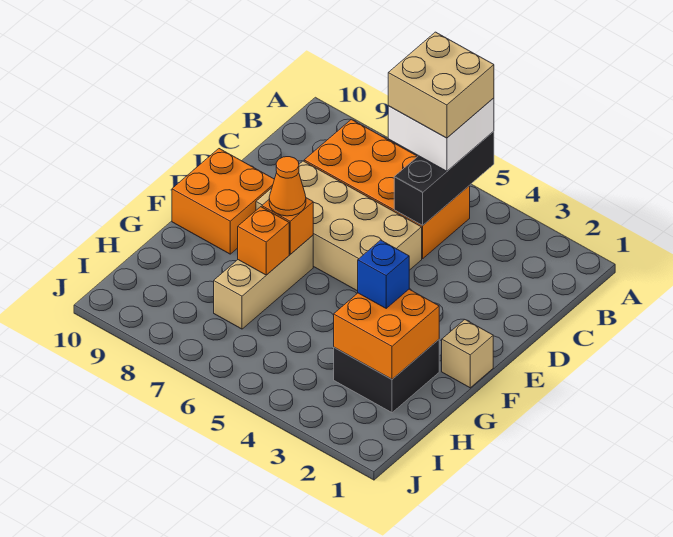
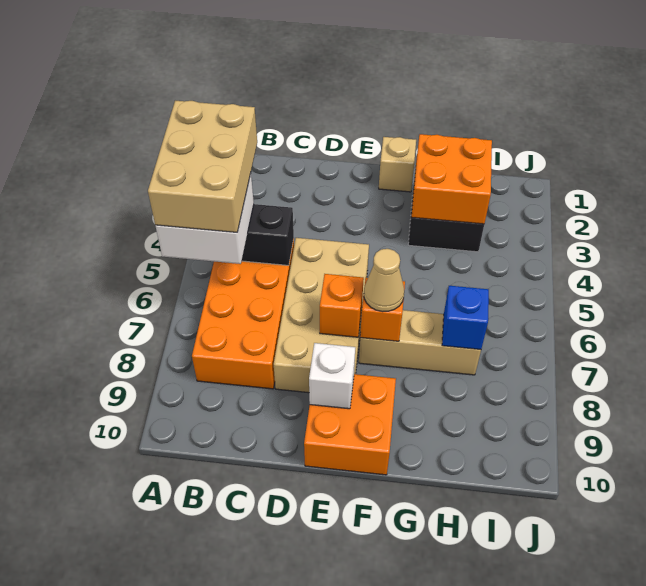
tan 2x2 brick [388,32,494,138] -> tan 2x3 brick [148,101,257,232]
none -> white 1x1 brick [309,343,355,409]
orange 1x1 cone [269,157,306,216] -> tan 1x1 cone [364,249,404,312]
blue 1x1 brick [358,240,409,308] -> blue 1x1 brick moved to [442,286,489,350]
orange 1x1 brick [238,207,289,275] -> orange 1x1 brick moved to [320,274,364,337]

